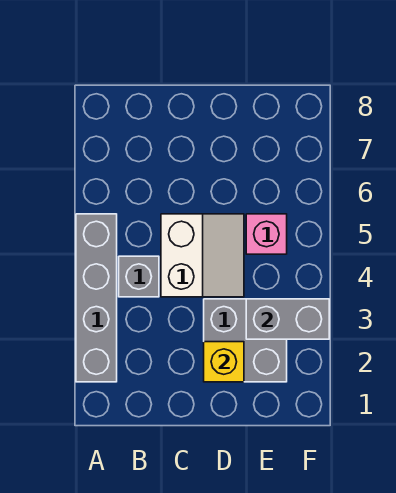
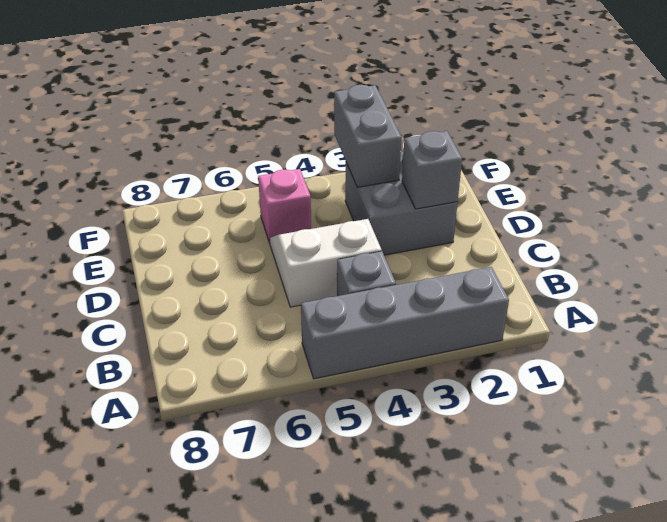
yellow 1x1 brick [204,342,244,382] -> grey 1x1 brick [402,131,462,209]

